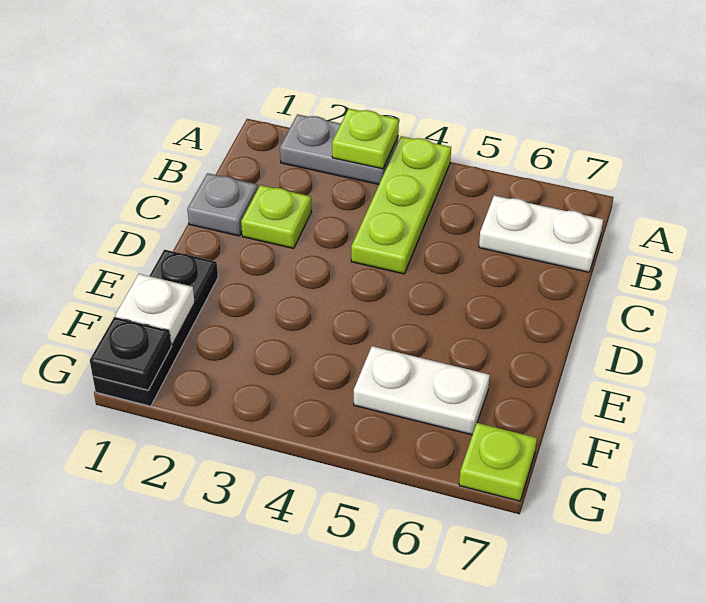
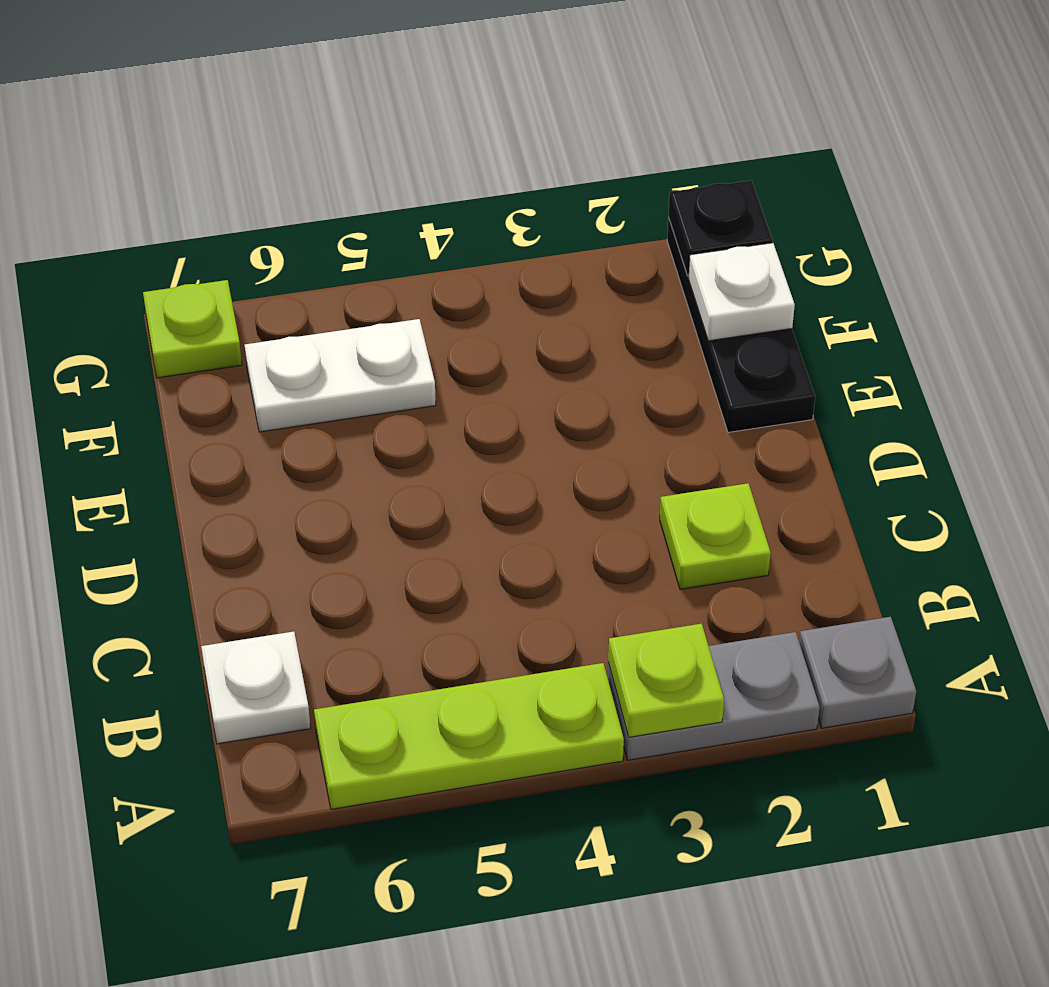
lime 1x3 plate [351,136,451,274] -> lime 1x3 plate turned to [314,663,624,809]
white 1x2 plate [479,195,603,272] -> white 1x1 plate [201,632,310,744]
grey 1x1 plate [187,173,258,236] -> grey 1x1 plate moved to [799,617,916,728]

